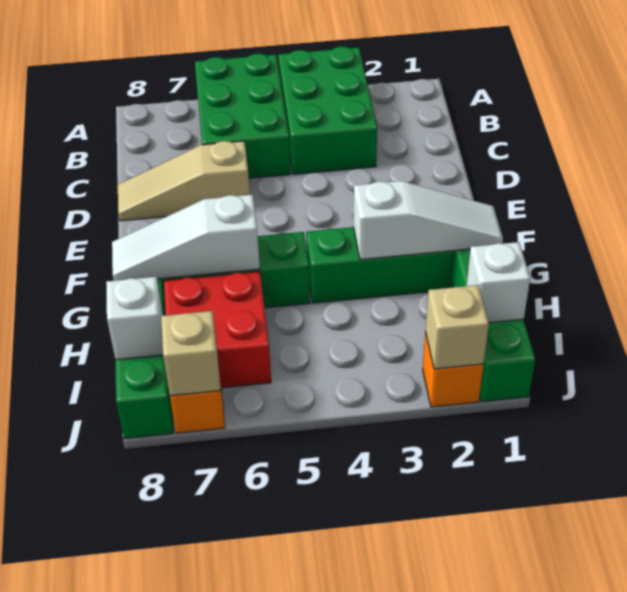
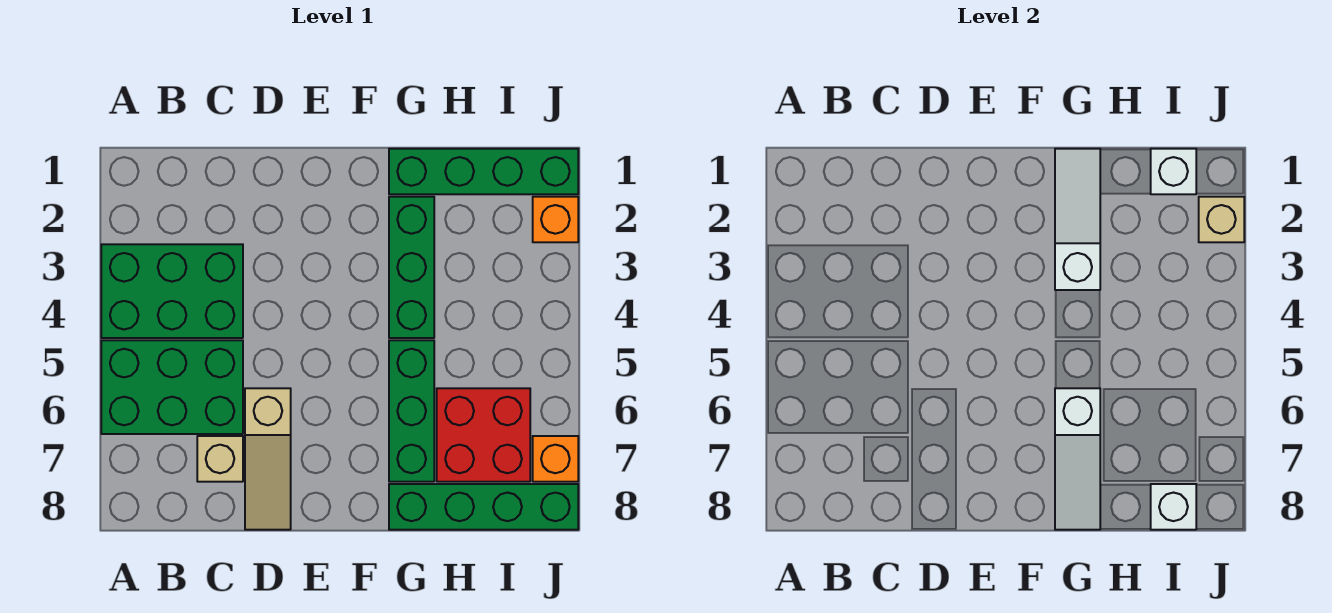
tan 1x1 brick [161,311,221,396] -> tan 1x1 brick moved to [197,436,243,482]

